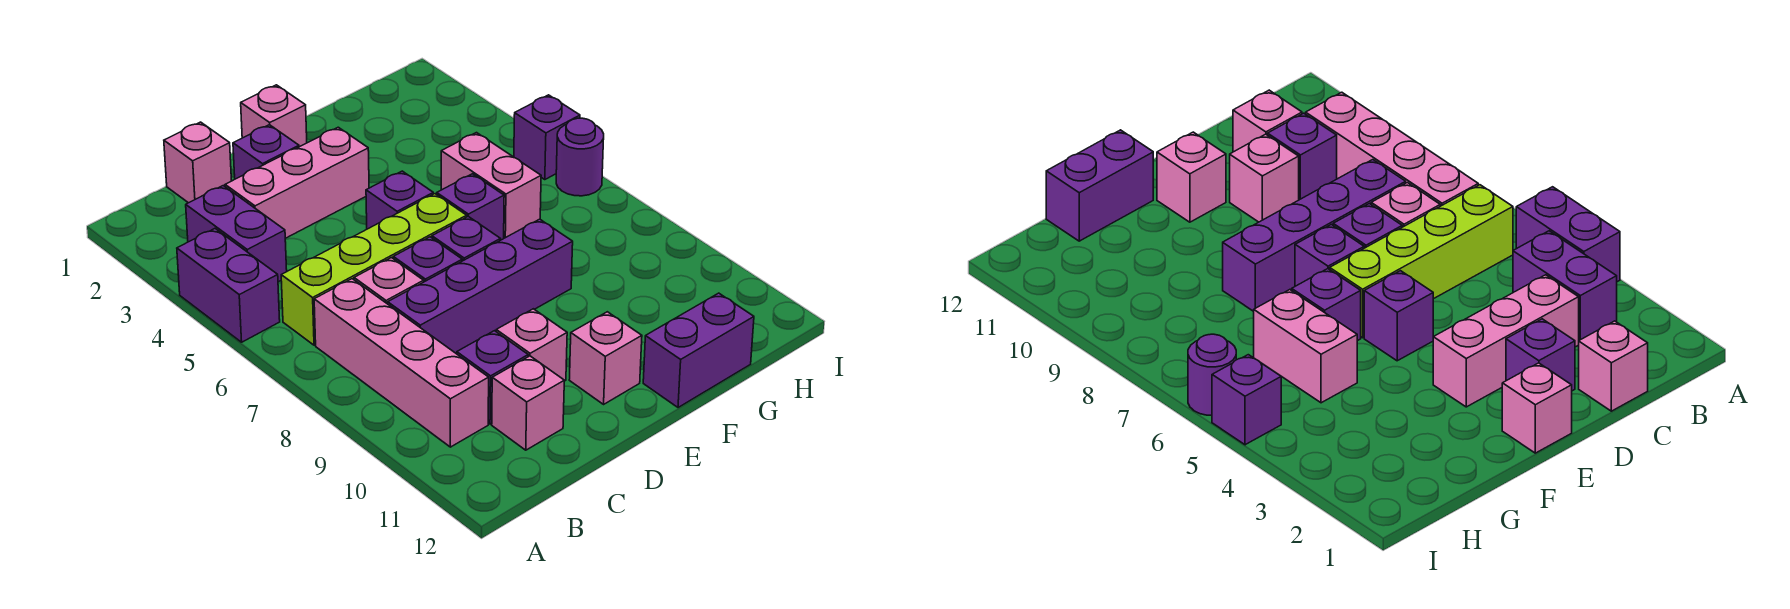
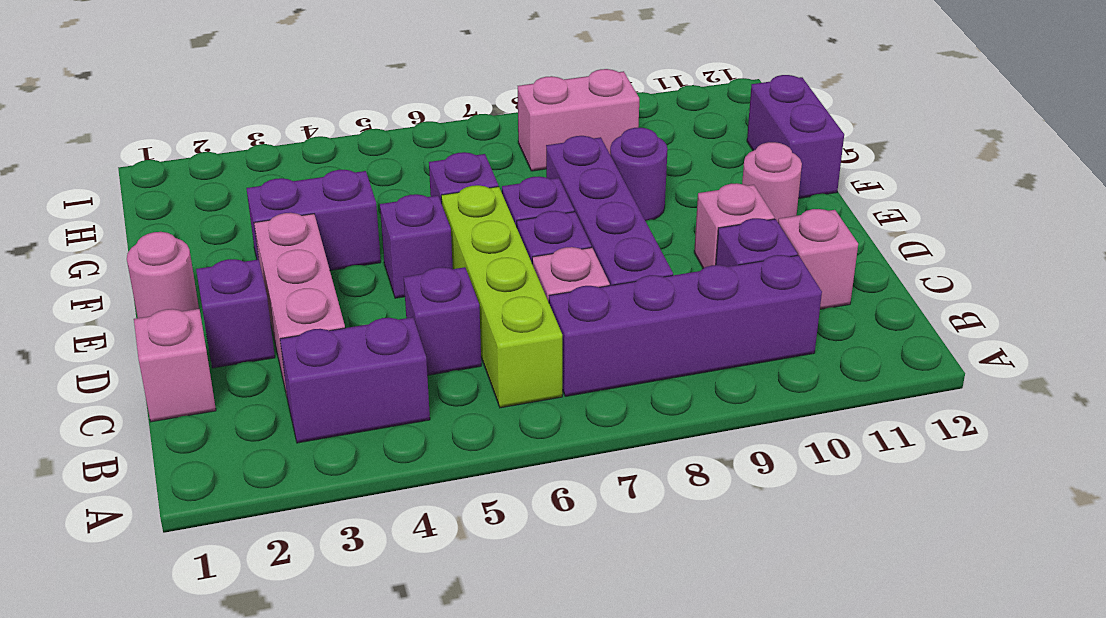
purple 1x2 brick [177,229,280,342] -> purple 1x2 brick moved to [246,170,381,270]
pink 1x4 brick [314,279,489,447] -> purple 1x4 brick [549,255,822,396]
pink 1x1 brick [241,85,307,147] -> pink 1x1 round brick [127,232,199,318]
pink 1x1 brick [569,312,642,404] -> pink 1x1 round brick [742,142,802,222]
pink 1x2 brick [441,133,541,238] -> pink 1x2 brick moved to [518,69,639,171]
purple 1x1 brick [514,95,580,180] -> purple 1x1 brick moved to [404,267,481,375]
purple 1x1 round brick [556,118,604,196] -> purple 1x1 round brick moved to [610,128,668,221]

